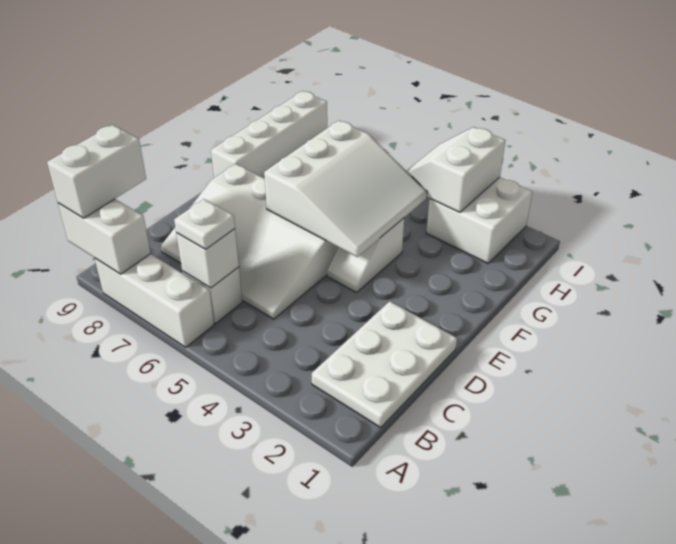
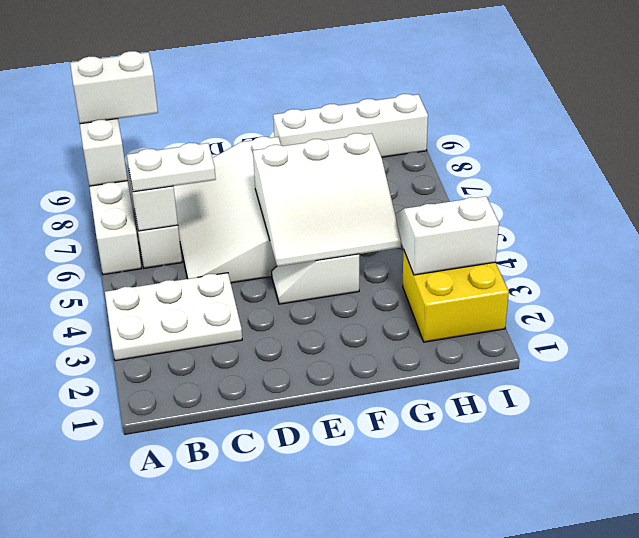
white 2x3 plate [312,301,457,427] -> white 2x3 plate moved to [105,273,242,361]
white 1x1 plate [174,199,235,249] -> white 1x2 plate [127,143,216,192]
white 2x2 brick [426,177,532,263] -> yellow 2x2 brick [403,249,509,342]

